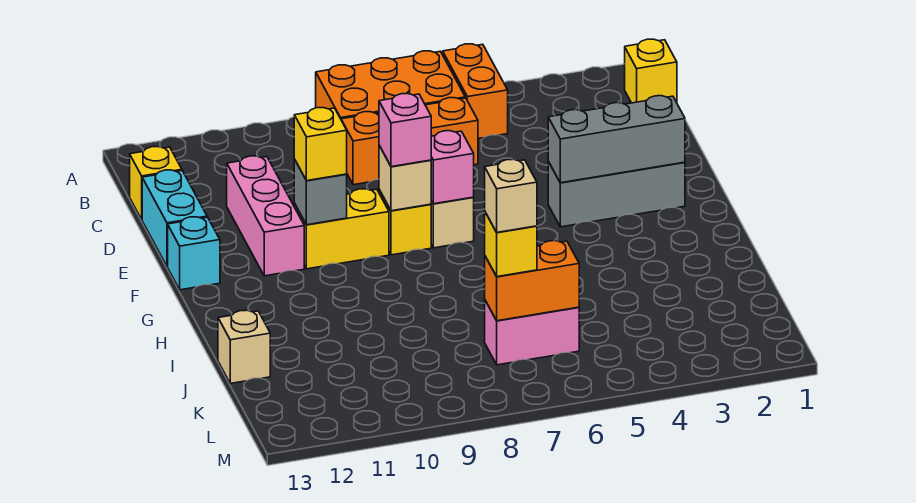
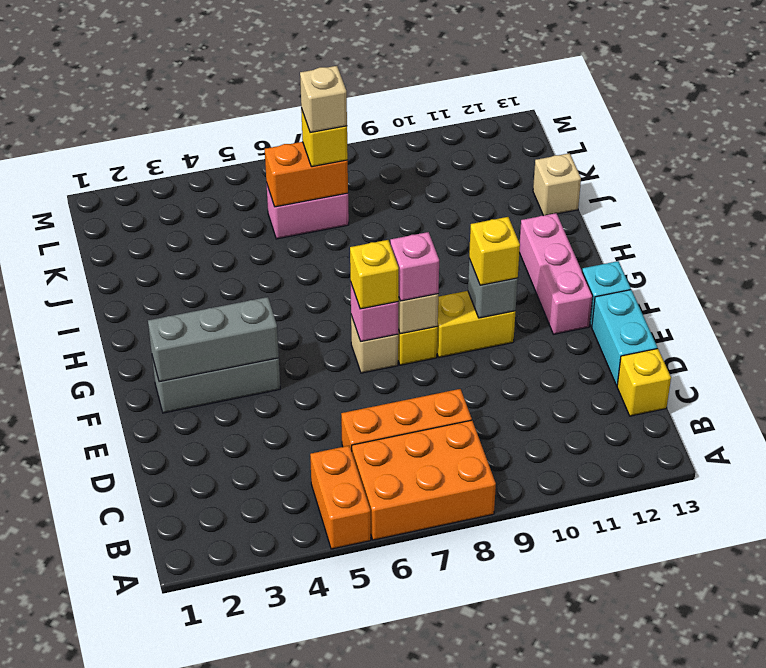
yellow 1x1 brick [625,39,677,103] -> yellow 1x1 brick moved to [350,240,399,309]
pink 1x3 brick [227,156,304,276] -> pink 1x3 brick moved to [519,213,593,334]

